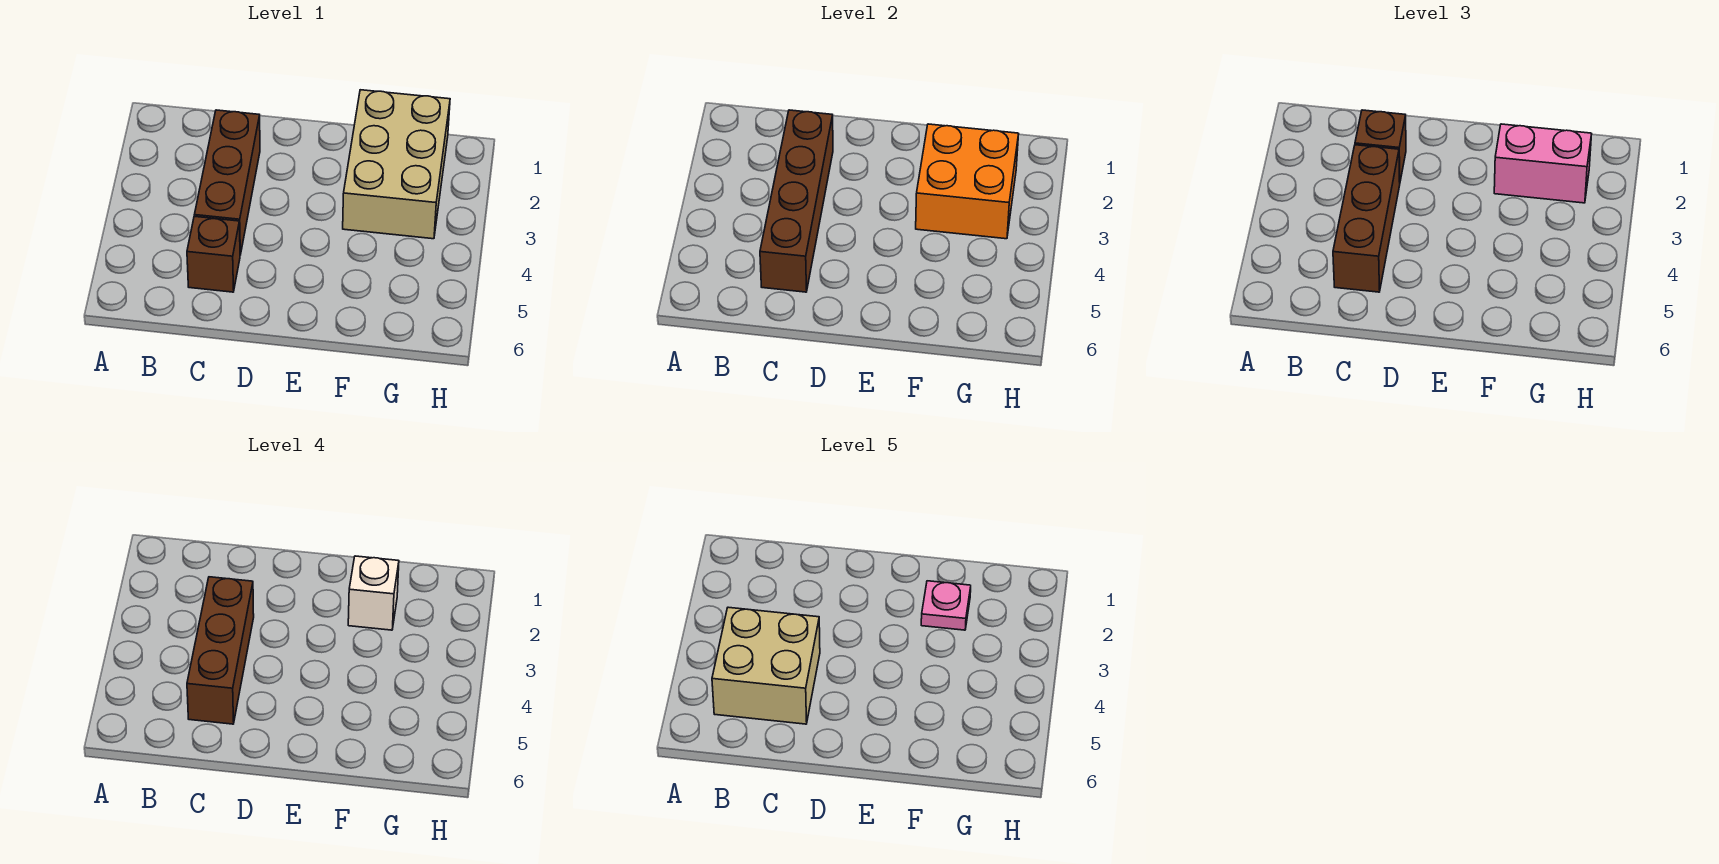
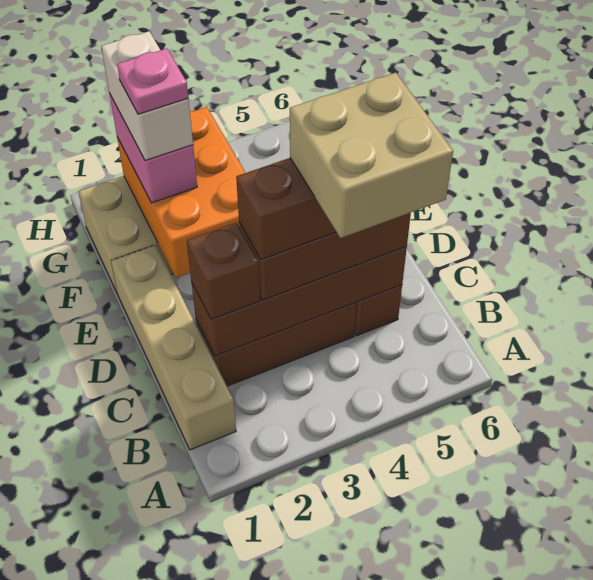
none -> tan 1x4 brick [111,245,236,450]
orange 2x2 brick [916,124,1019,239] -> orange 2x3 brick [117,107,245,278]
white 1x1 brick [348,556,399,630] -> white 1x2 brick [101,31,193,161]

